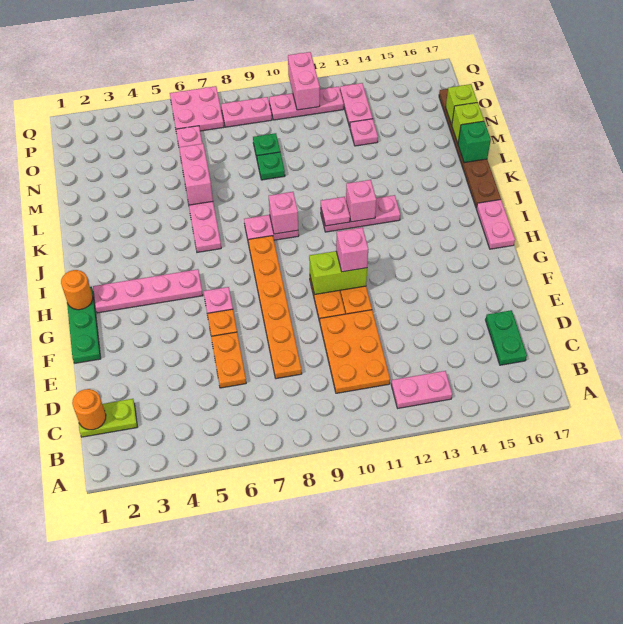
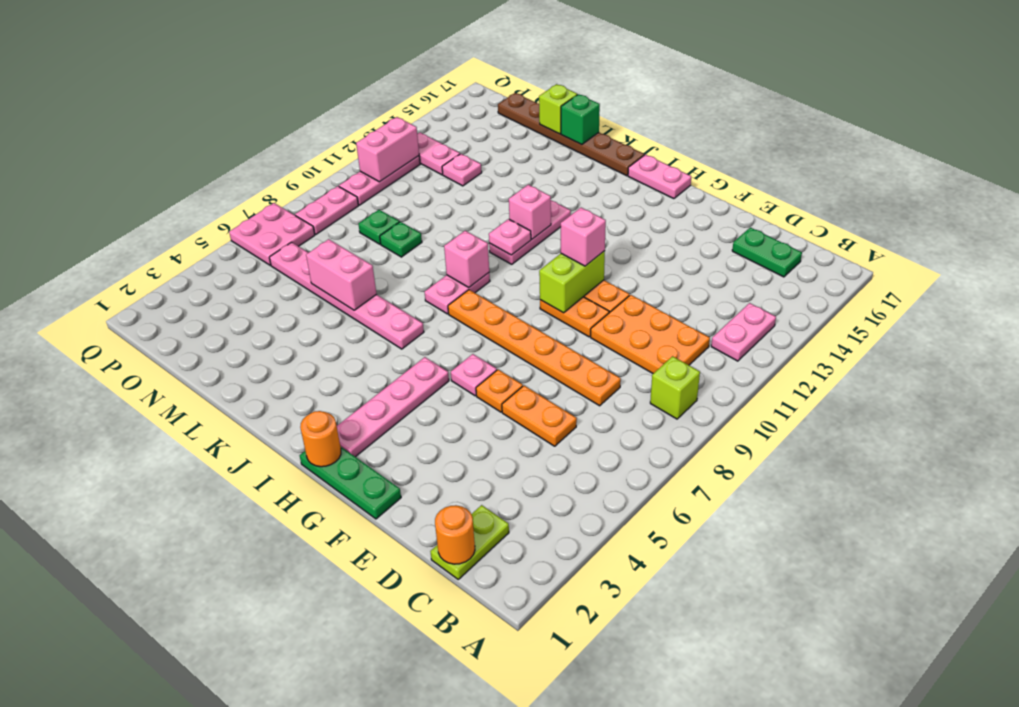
lime 1x1 brick [446,84,477,125] -> lime 1x1 brick moved to [650,356,700,419]
pink 1x2 brick [288,52,320,110] -> pink 1x2 brick turned to [356,117,419,182]

